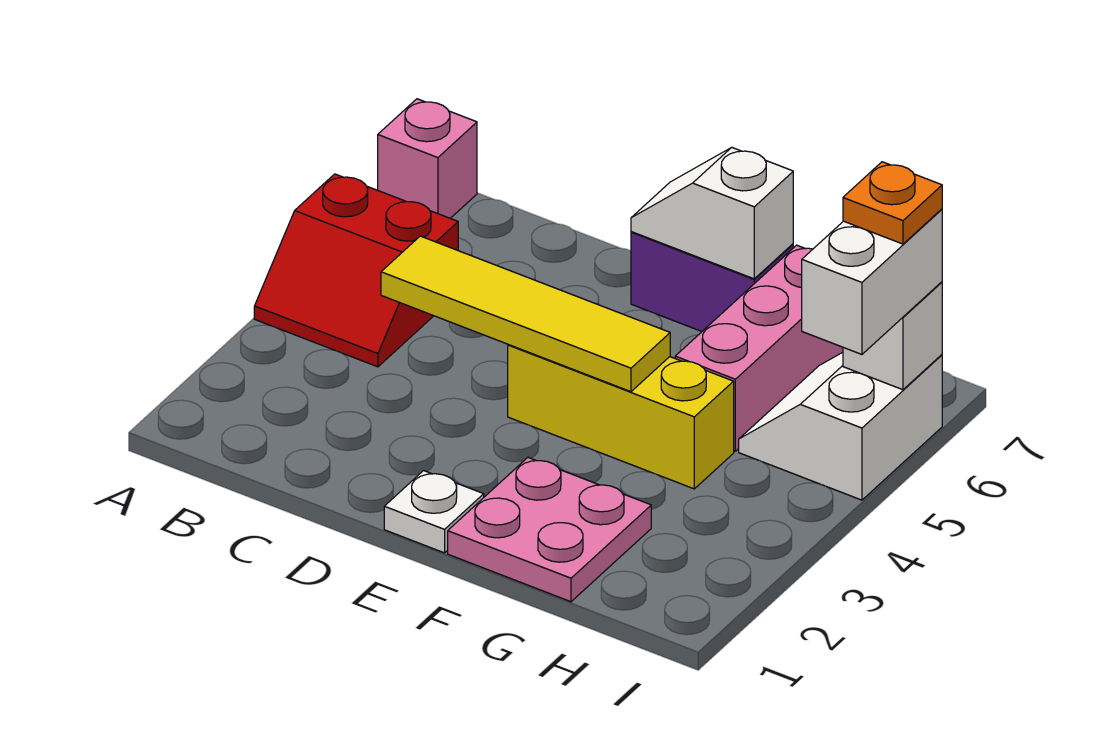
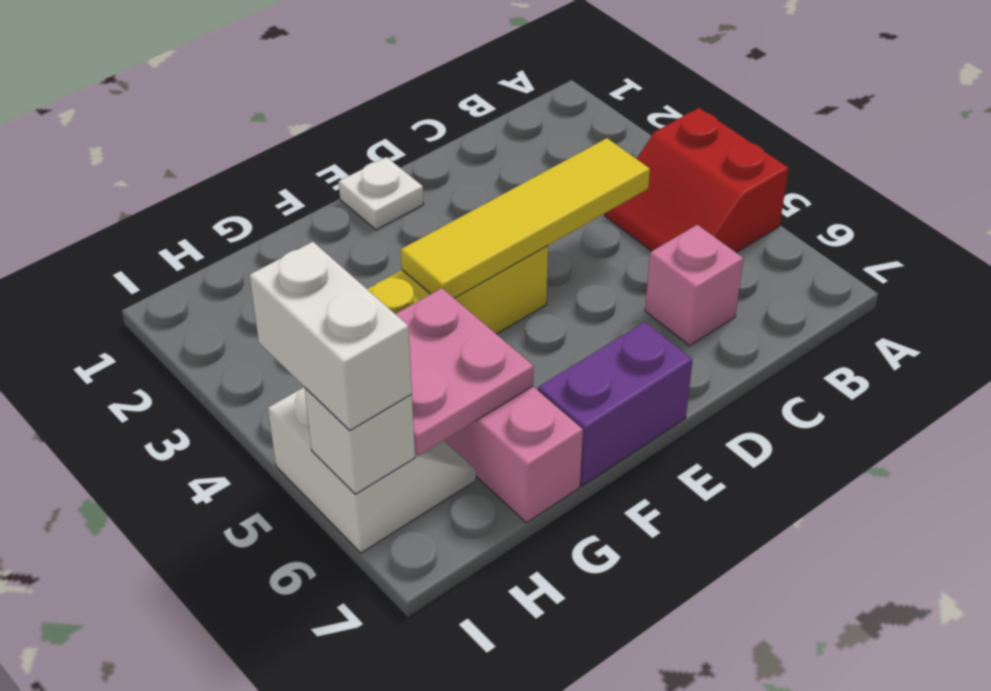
red 2x2 slope [254,174,458,367] -> red 2x2 slope turned to [605,108,789,253]
pink 1x1 brick [378,99,477,218] -> pink 1x1 brick moved to [645,225,743,346]
white 1x2 slope [631,148,793,279] -> none
pink 2x2 plate [448,458,651,602] -> pink 2x2 plate moved to [396,288,534,456]
orange 1x1 plate [843,162,942,244] -> none

